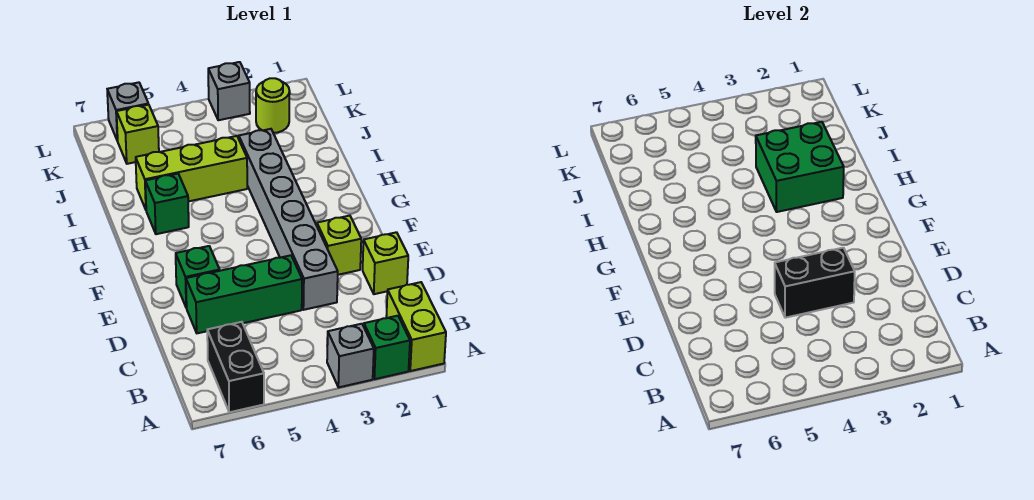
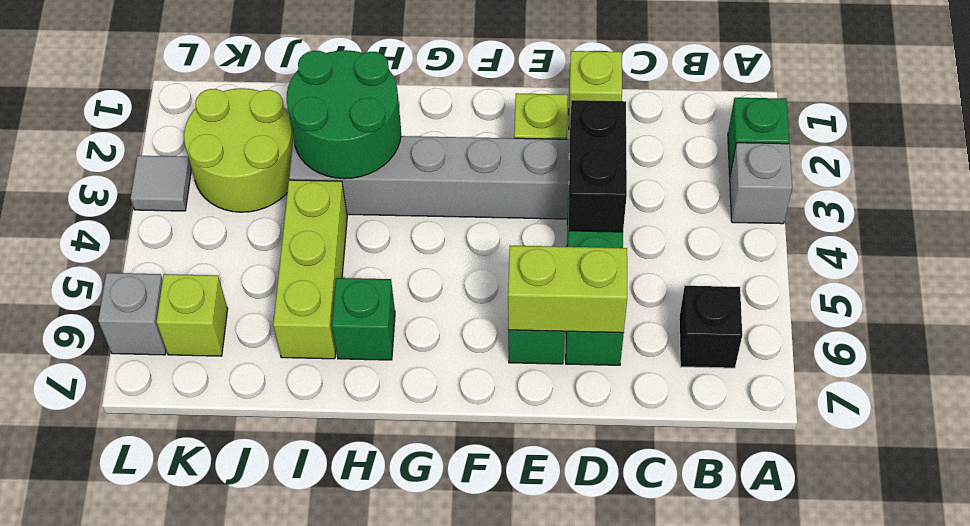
lime 1x2 brick [386,282,446,371] -> lime 1x2 brick moved to [508,246,627,333]
black 1x2 brick [207,322,264,412] -> black 1x1 brick [679,286,742,368]
green 2x2 brick [756,122,844,212] -> green 2x2 round brick [287,50,401,179]
lime 1x1 round brick [256,78,290,133] -> lime 2x2 round brick [184,88,293,212]
grey 1x1 brick [208,62,250,120] -> grey 1x1 tile [131,156,192,211]

